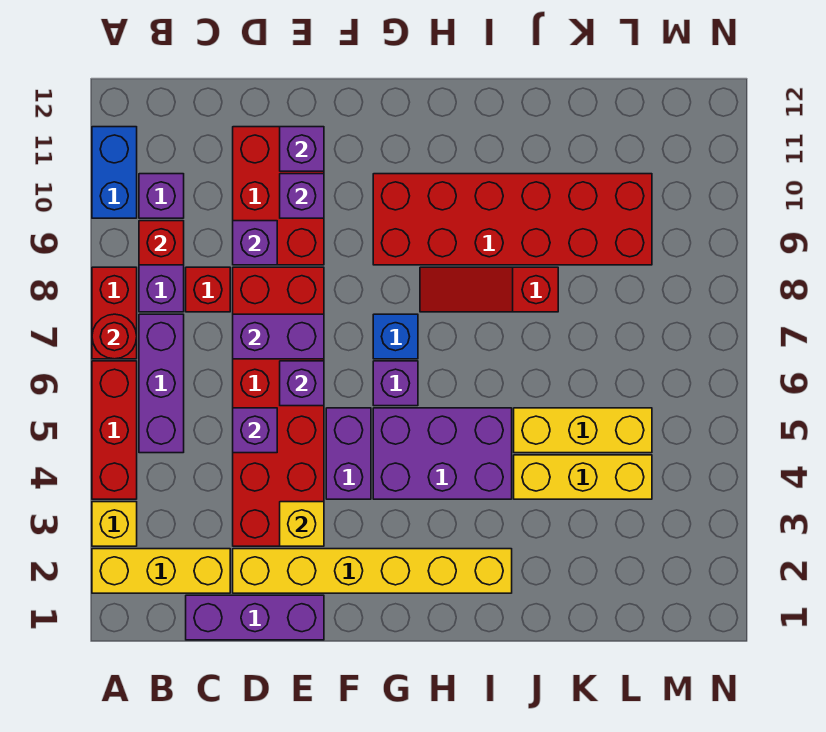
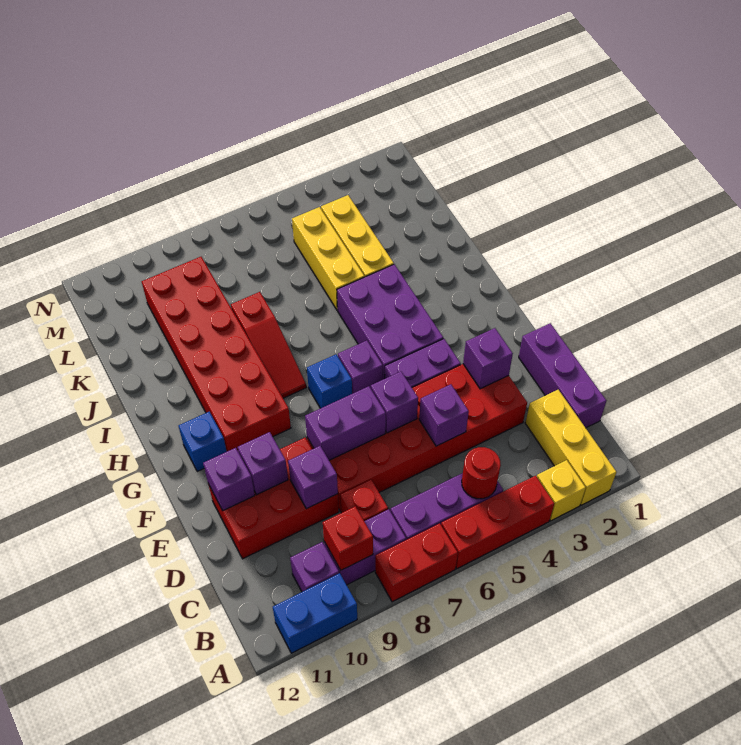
red 1x1 round brick [92,314,137,359] -> red 1x1 round brick moved to [462,447,501,499]
yellow 1x6 brick [233,549,512,593] -> none
purple 1x2 brick [233,314,324,359] -> purple 1x2 brick turned to [305,386,386,460]
yellow 1x1 brick [280,502,324,546] -> purple 1x1 brick [463,328,513,389]
none -> blue 1x1 brick [179,412,227,471]

